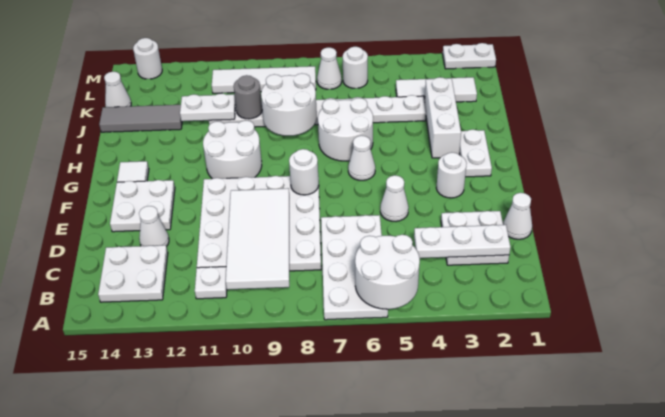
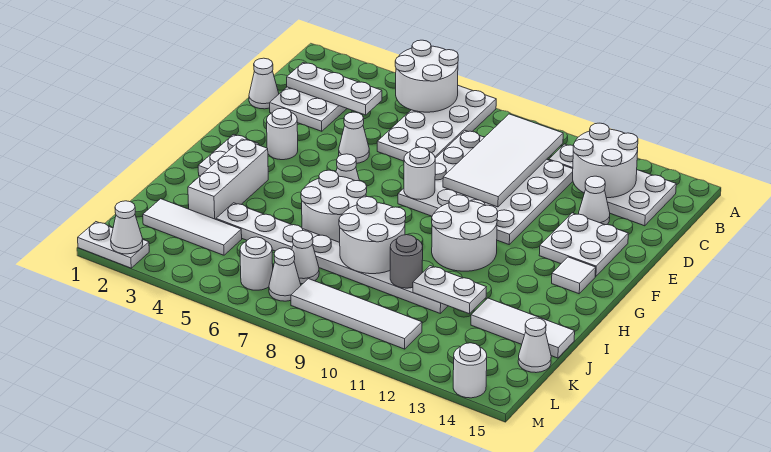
none -> white 2x2 round brick [573,123,638,198]
grey 1x3 tile [99,105,182,132] -> white 1x3 tile [471,298,575,358]
none -> white 1x1 cone [292,231,319,284]
none -> white 1x1 cone [111,201,143,254]

